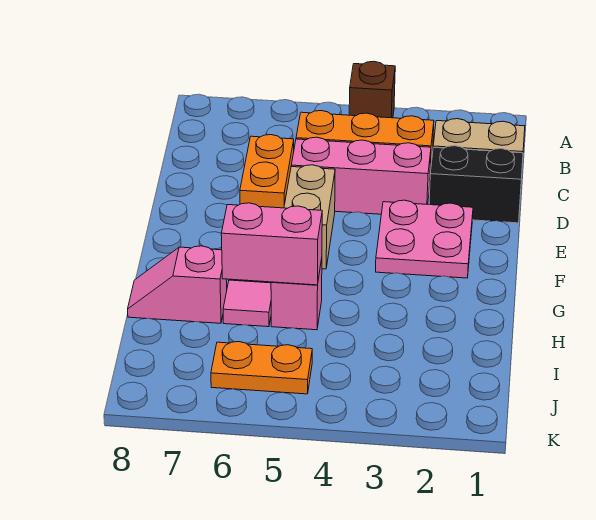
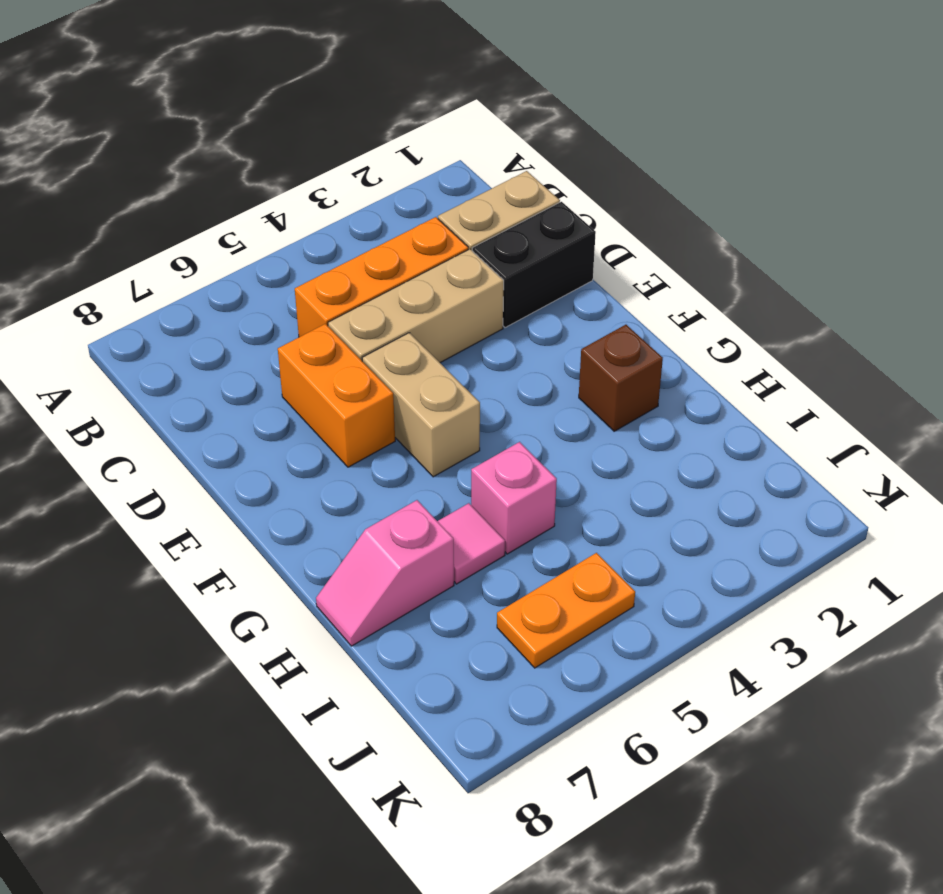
brown 1x1 brick [349,61,395,118] -> brown 1x1 brick moved to [579,325,663,431]
pink 1x3 brick [291,137,431,214] -> tan 1x3 brick [328,249,504,363]
pink 2x2 plate [376,200,473,278] -> none
pink 1x2 brick [221,203,322,285] -> none

